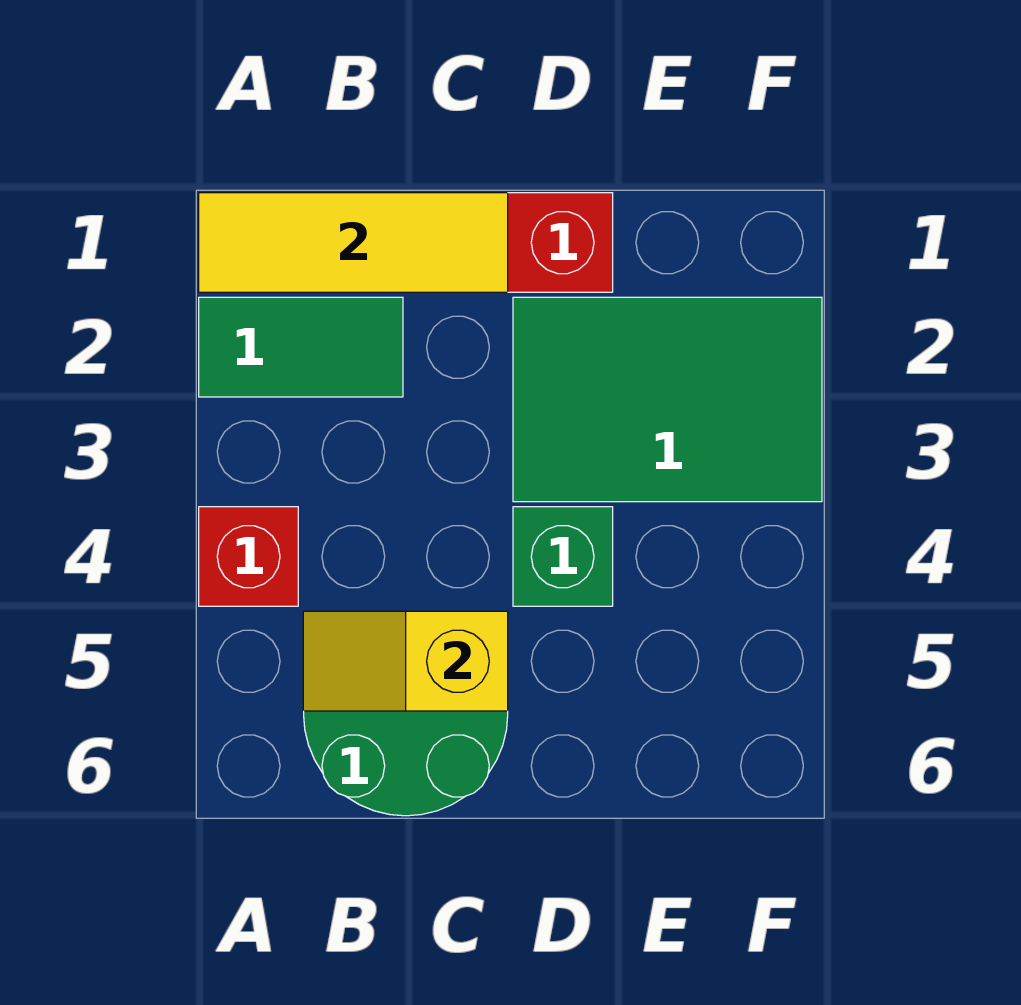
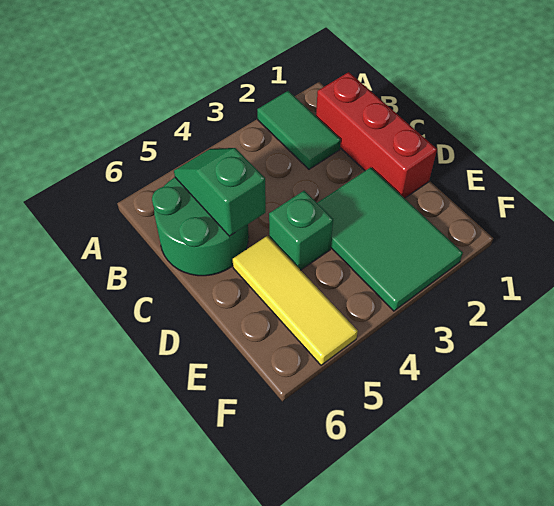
yellow 1x3 tile [199,193,508,292] -> yellow 1x3 tile moved to [233,236,358,365]
red 1x1 brick [199,507,298,606] -> none
yellow 1x2 slope [303,611,508,711] -> green 1x2 slope [174,148,266,236]

